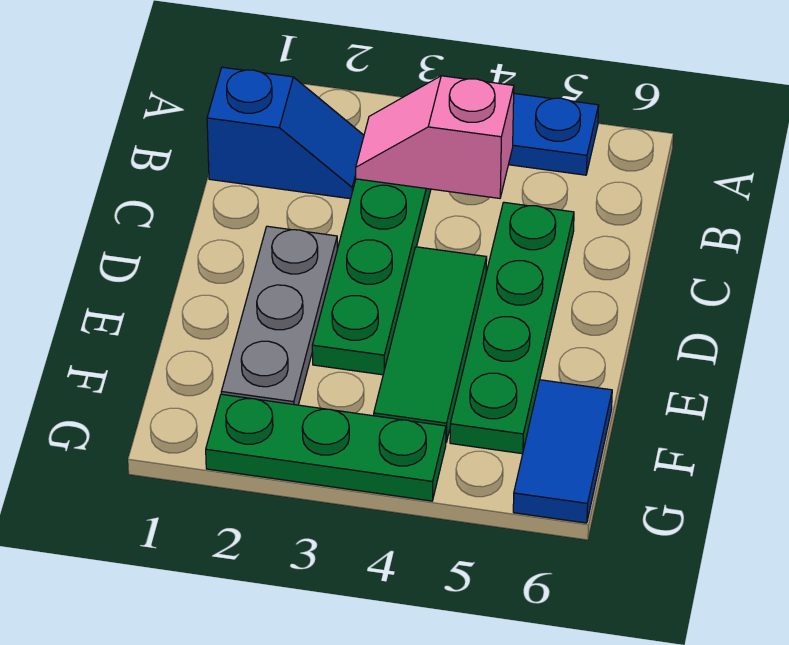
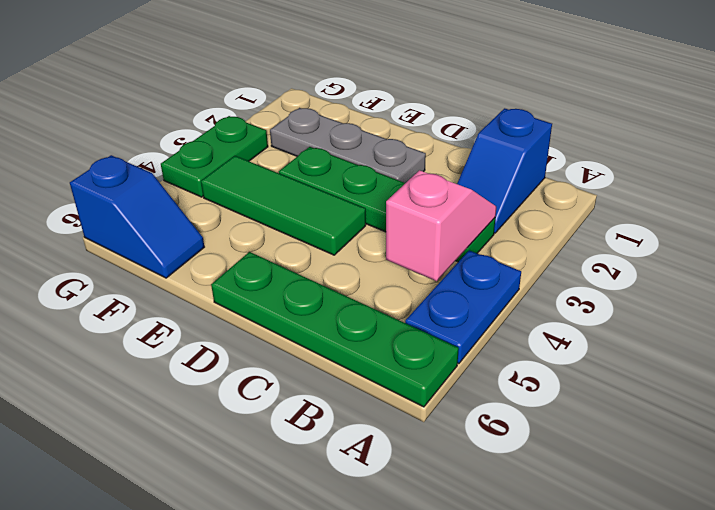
green 1x4 plate [450,202,574,454] -> green 1x4 plate moved to [211,252,459,407]
blue 1x2 tile [513,380,612,523] -> blue 1x2 slope [70,155,204,278]
green 1x3 plate [206,394,446,501] -> green 1x2 plate [161,116,268,197]

